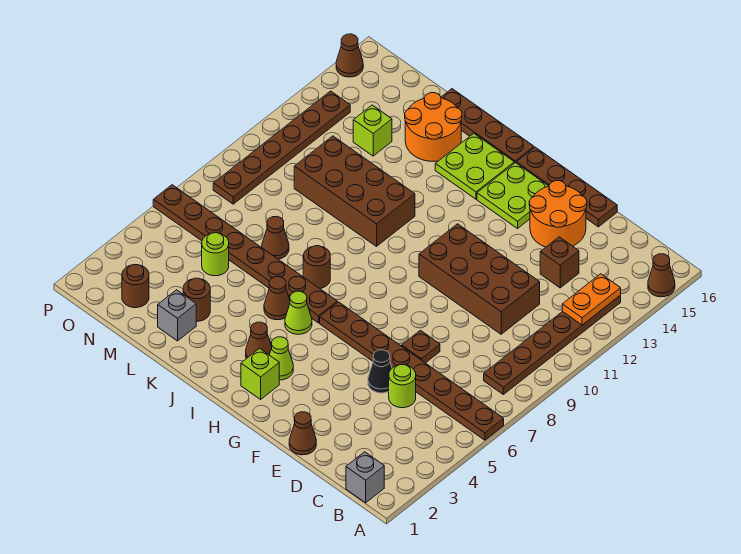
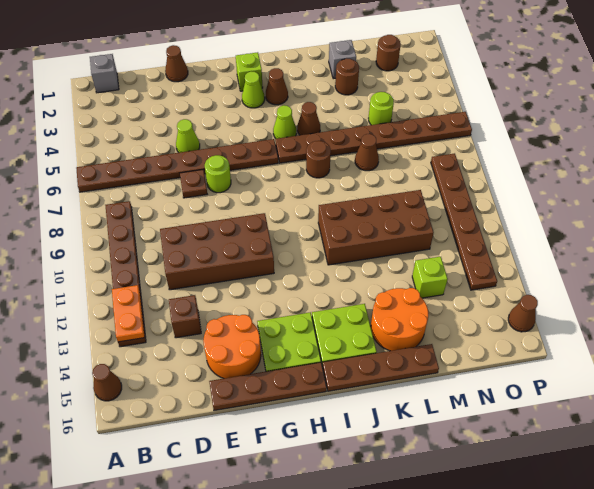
lime 1x1 round brick [389,365,416,408] -> lime 1x1 round brick moved to [205,155,231,193]
black 1x1 cone [368,350,392,393] -> lime 1x1 cone [176,119,200,153]

